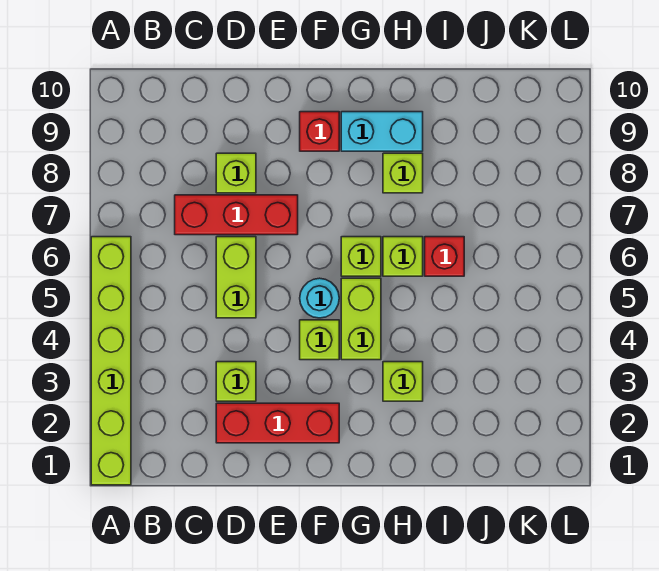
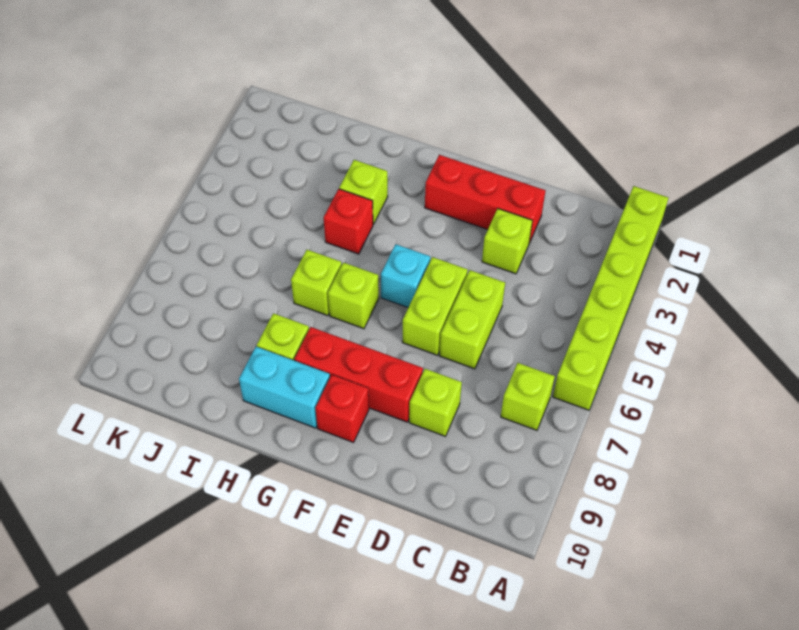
red 1x3 brick [175,195,298,235] -> red 1x3 brick moved to [294,327,423,422]
lime 1x1 brick [300,320,339,360] -> lime 1x1 brick moved to [501,363,555,430]
cyan 1x1 round brick [300,278,339,318] -> cyan 1x1 brick [381,244,430,307]
lime 1x2 brick [341,278,381,360] -> lime 1x2 brick moved to [402,257,468,355]
red 1x1 brick [425,237,464,276] -> red 1x1 brick moved to [324,189,373,254]

